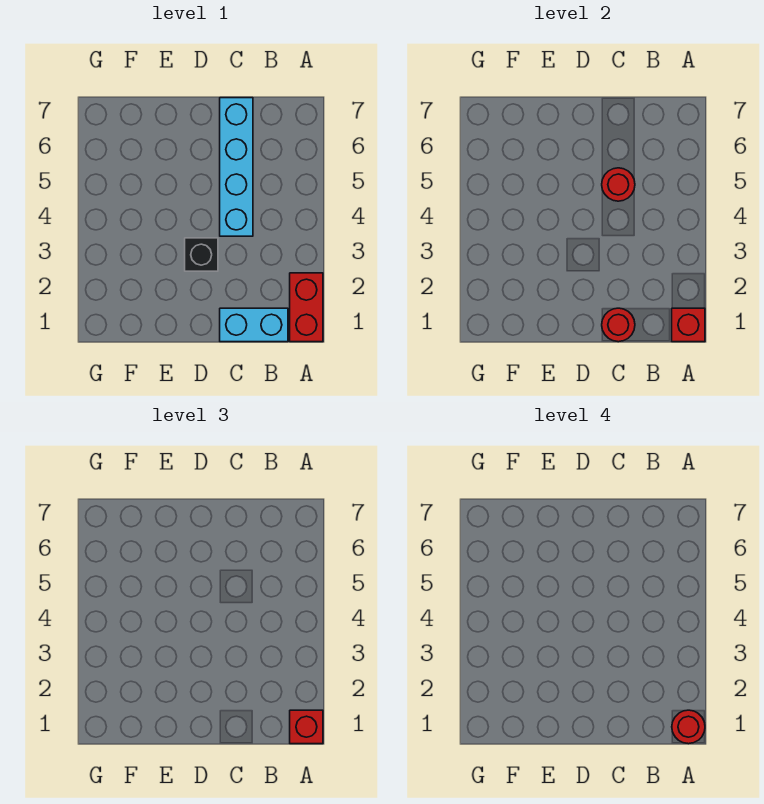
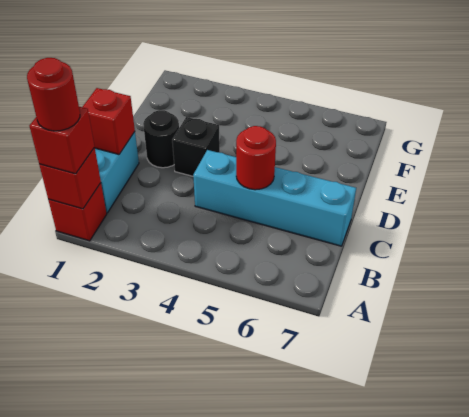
red 1x2 brick [290,273,323,342] -> red 1x1 brick [48,183,107,241]
red 1x1 round brick [602,308,635,342] -> red 1x1 brick [83,88,135,154]
none -> black 1x1 round brick [143,110,179,168]

